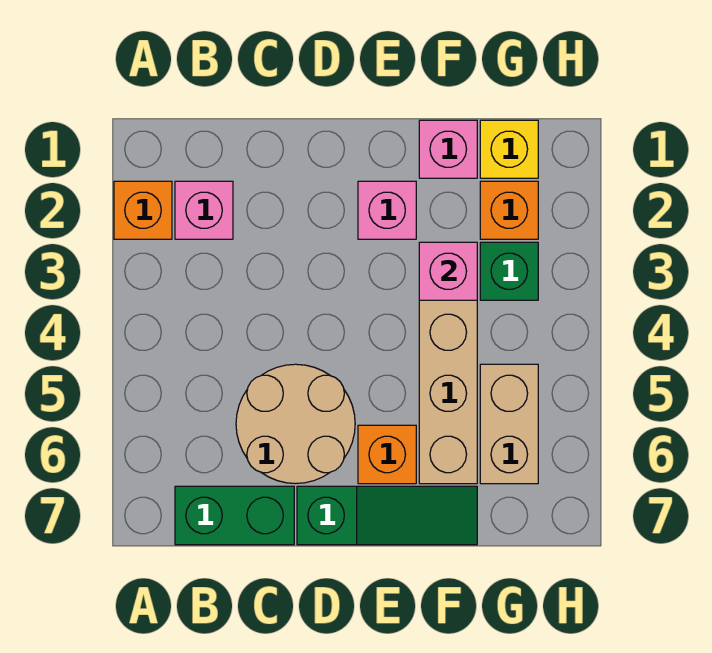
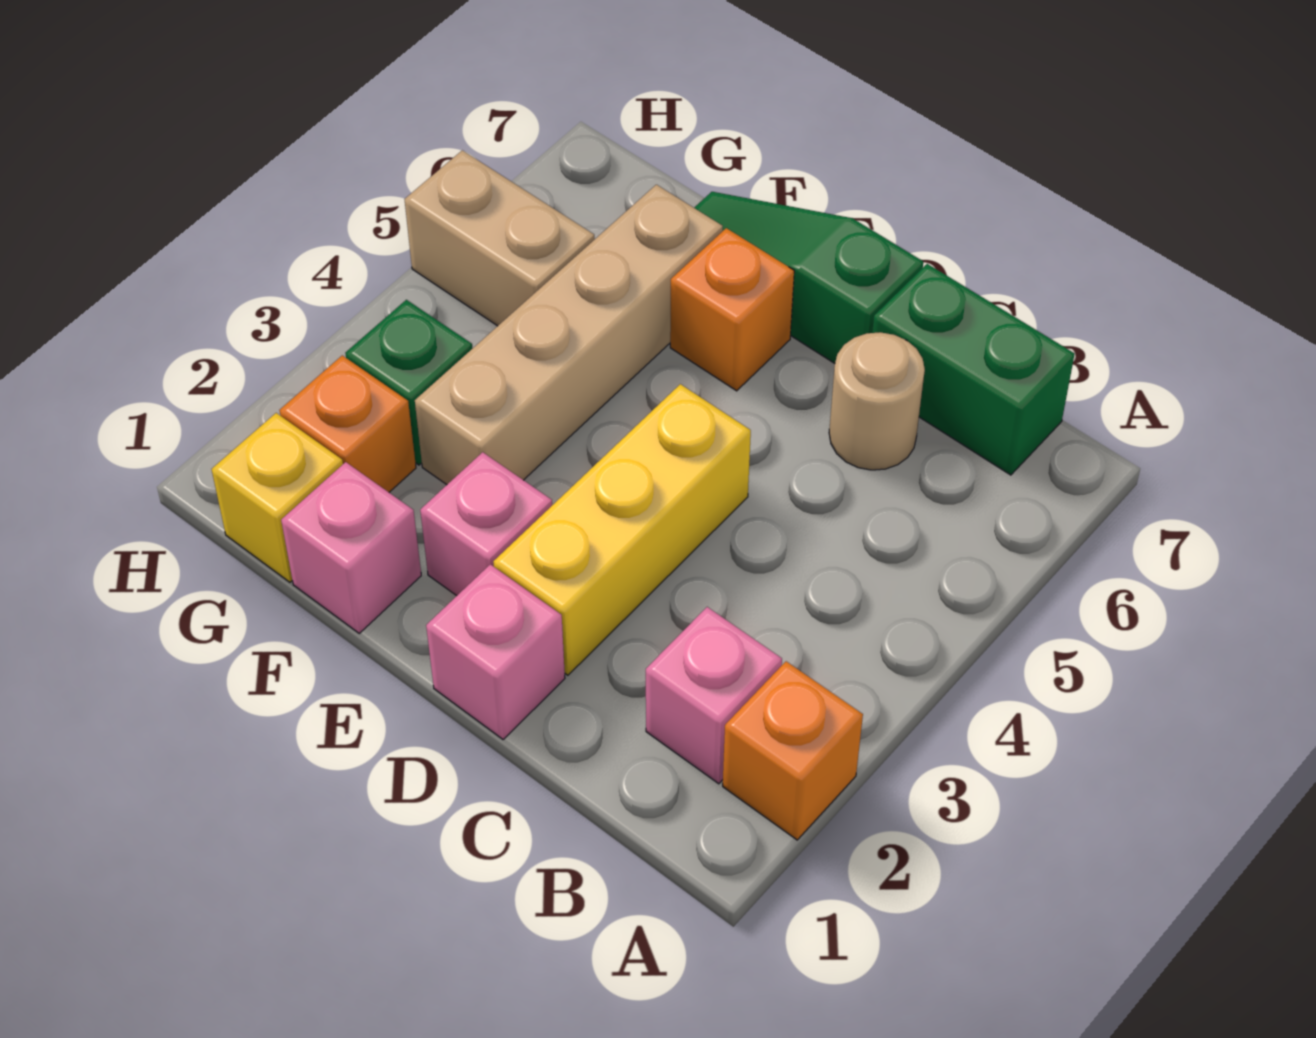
tan 2x2 round brick [236,364,355,484] -> tan 1x1 round brick [829,332,925,470]
none -> yellow 1x3 brick [493,384,751,675]
pink 1x1 brick [419,242,477,300] -> pink 1x1 brick moved to [426,564,565,739]
tan 1x2 brick [480,364,538,484] -> tan 1x2 brick turned to [404,150,595,326]

